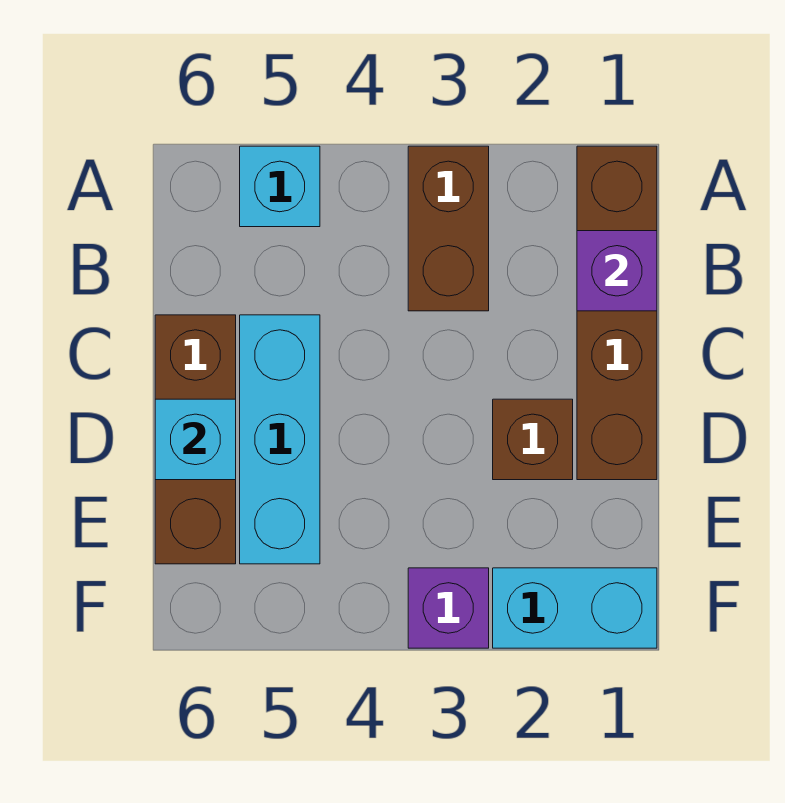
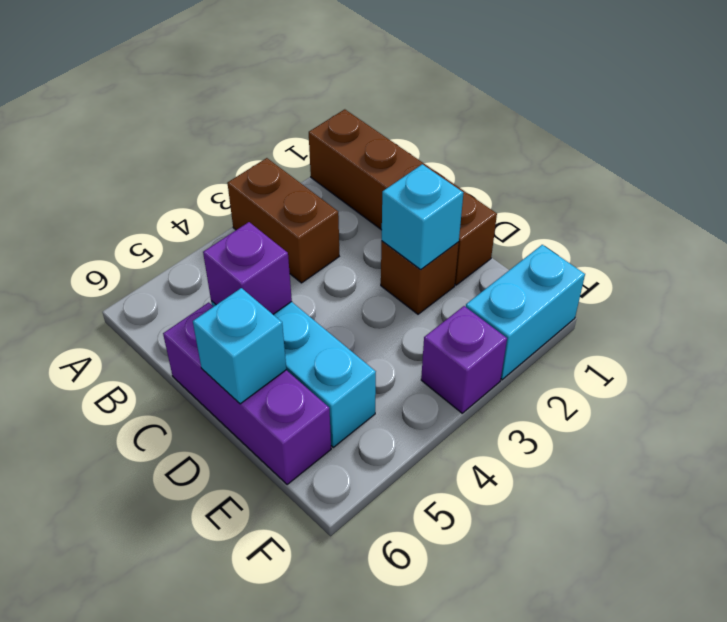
cyan 1x1 brick [240,146,320,227] -> cyan 1x1 brick moved to [382,164,463,269]
purple 1x1 brick [577,231,657,311] -> purple 1x1 brick moved to [203,222,292,314]
brown 1x3 brick [155,315,236,564] -> purple 1x3 brick [163,302,331,485]

